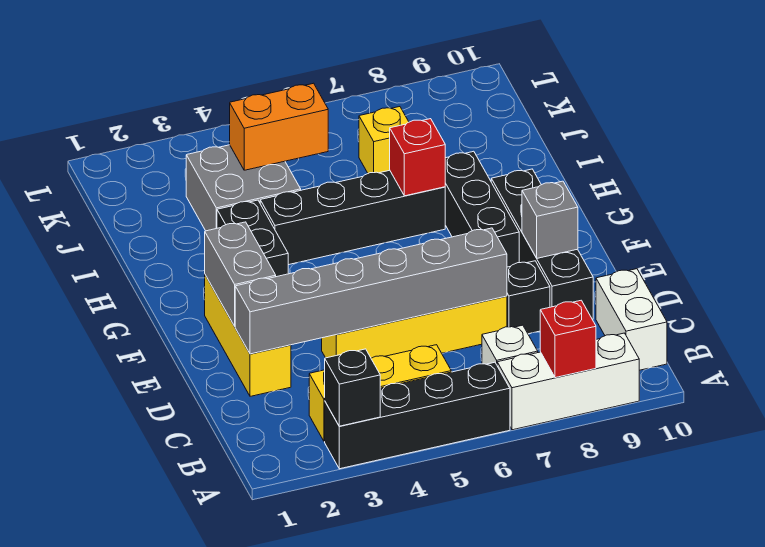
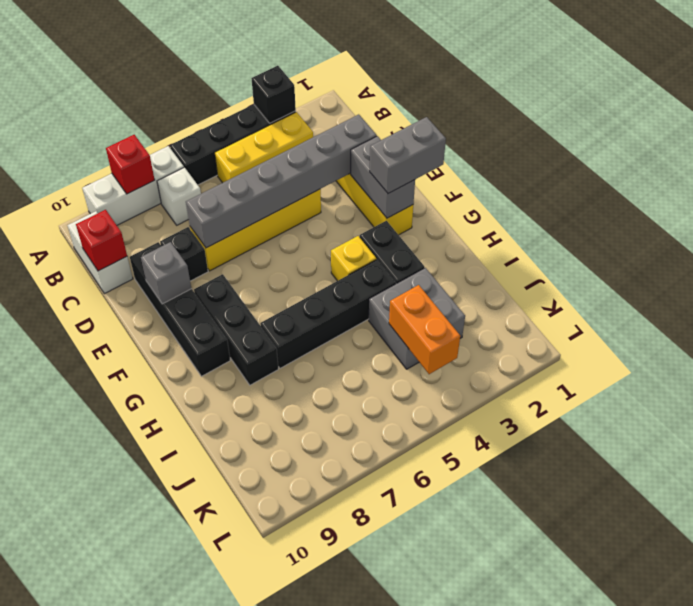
none -> grey 1x2 brick [370,117,446,194]
red 1x1 brick [390,119,445,196] -> red 1x1 brick moved to [76,210,127,271]
orange 1x2 brick [230,83,328,170] -> orange 1x2 brick turned to [389,285,460,374]
yellow 1x1 brick [359,107,409,173] -> yellow 1x1 brick moved to [331,236,376,281]

